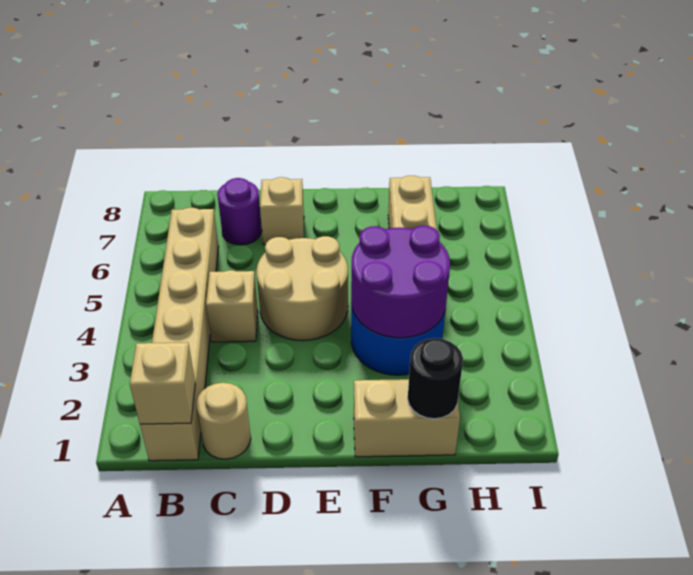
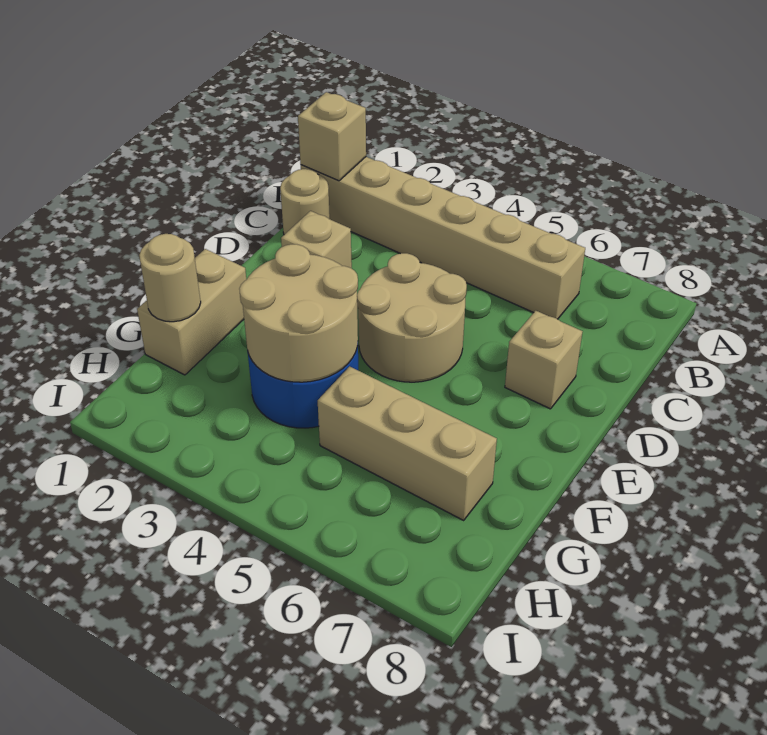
tan 1x1 brick [206,270,258,342] -> tan 1x1 brick moved to [281,211,352,268]
purple 1x1 round brick [217,178,262,245] -> none
purple 2x2 round brick [351,226,450,338] -> tan 2x2 round brick [239,244,358,382]
black 1x1 round brick [408,338,463,419] -> tan 1x1 round brick [139,234,201,322]

